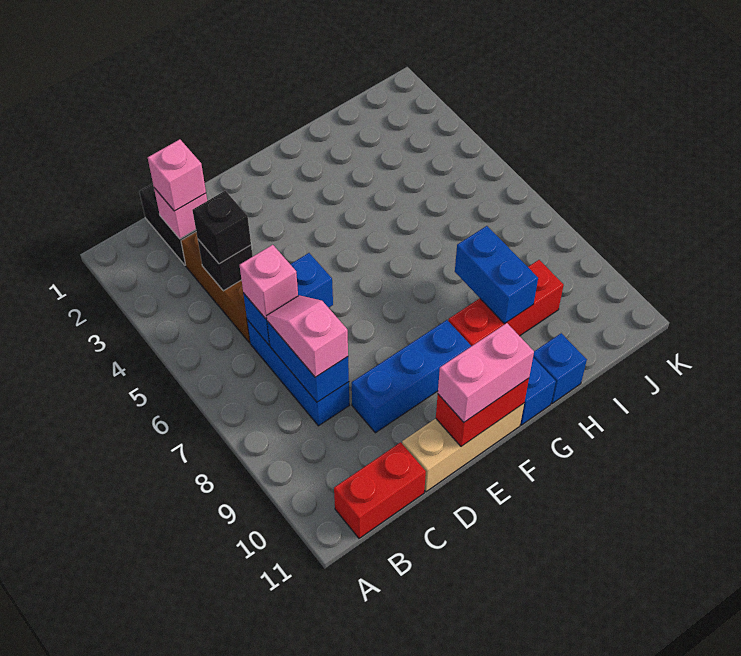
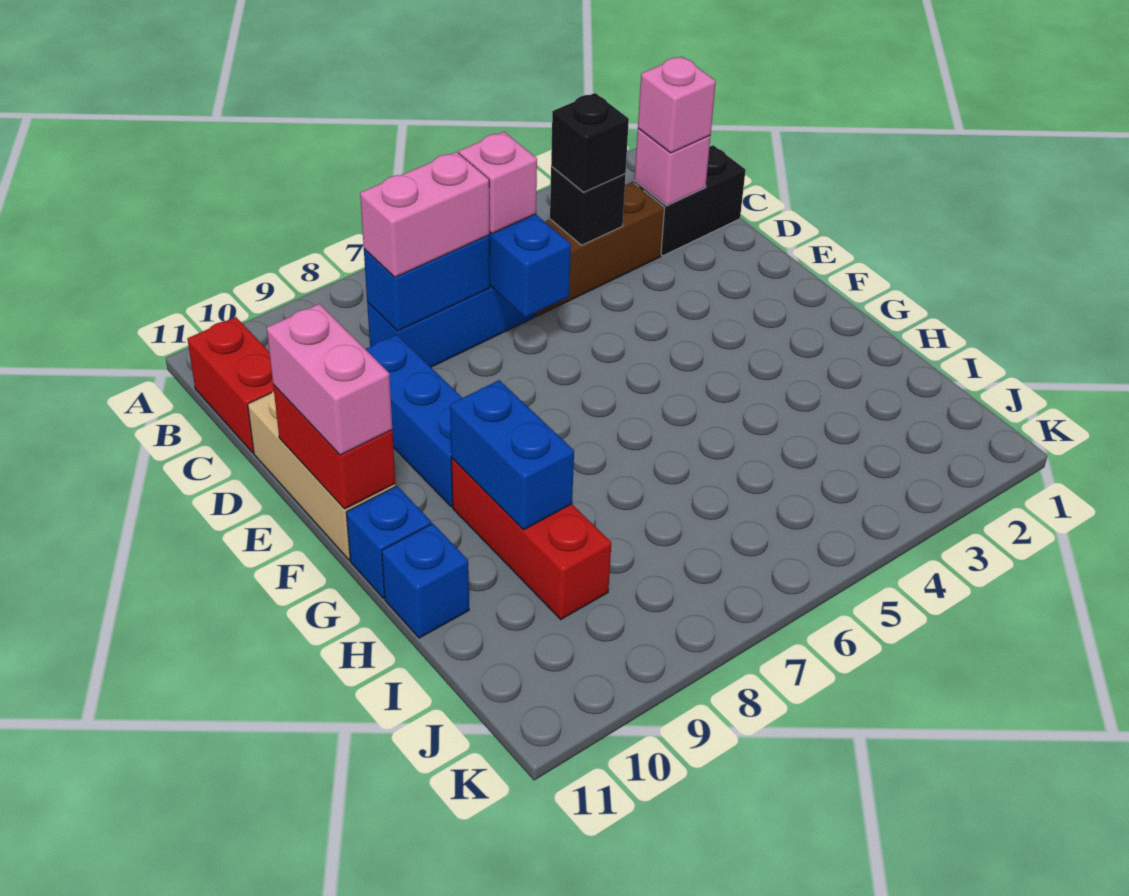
pink 1x2 slope [267,295,348,377] -> pink 1x2 brick [360,152,489,277]
blue 1x2 brick [455,226,538,324] -> blue 1x2 brick turned to [450,380,574,530]

